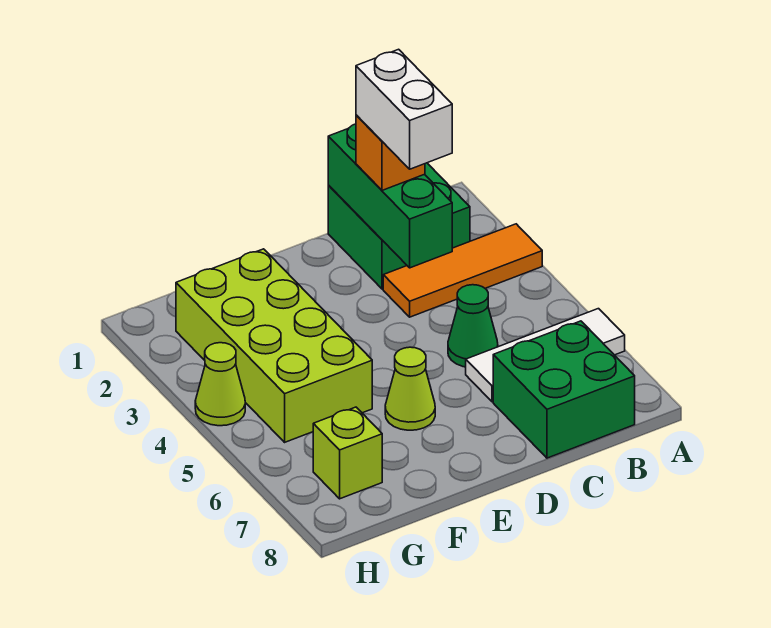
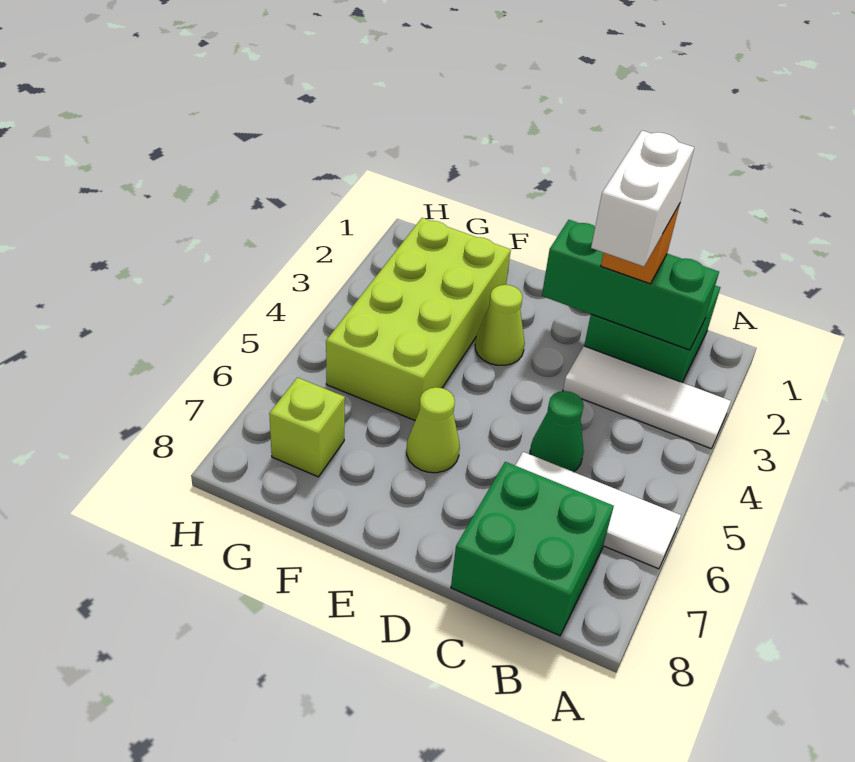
orange 1x3 tile [383,224,542,317] -> white 1x3 tile [563,346,731,448]
green 1x3 brick [328,124,452,268] -> green 1x3 brick turned to [542,220,719,350]
lime 1x1 cone [195,343,245,426] -> lime 1x1 cone moved to [475,285,525,365]

